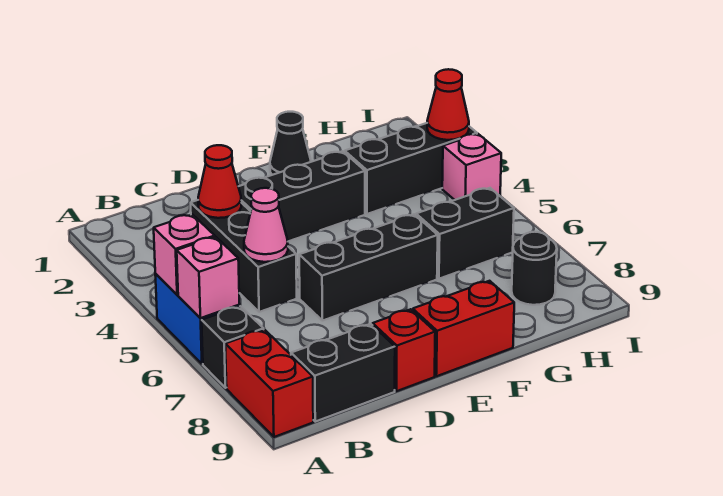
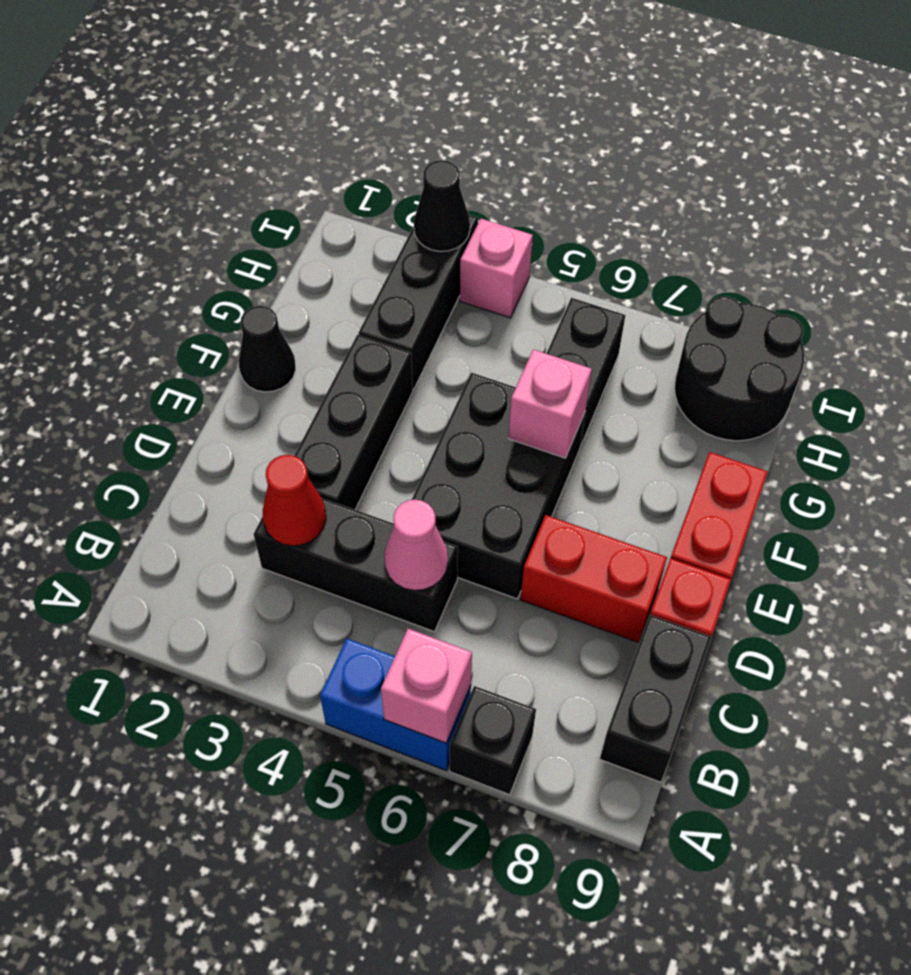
pink 1x1 brick [154,214,215,295] -> pink 1x1 brick moved to [508,349,592,458]
red 1x2 brick [225,330,313,437] -> red 1x2 brick moved to [521,515,667,643]
black 1x3 brick [299,214,438,321] -> black 2x3 brick [412,373,585,599]
black 1x1 round brick [512,232,557,305] -> black 2x2 round brick [675,296,805,441]
red 1x1 cone [427,69,469,140] -> black 1x1 cone [414,160,470,251]

